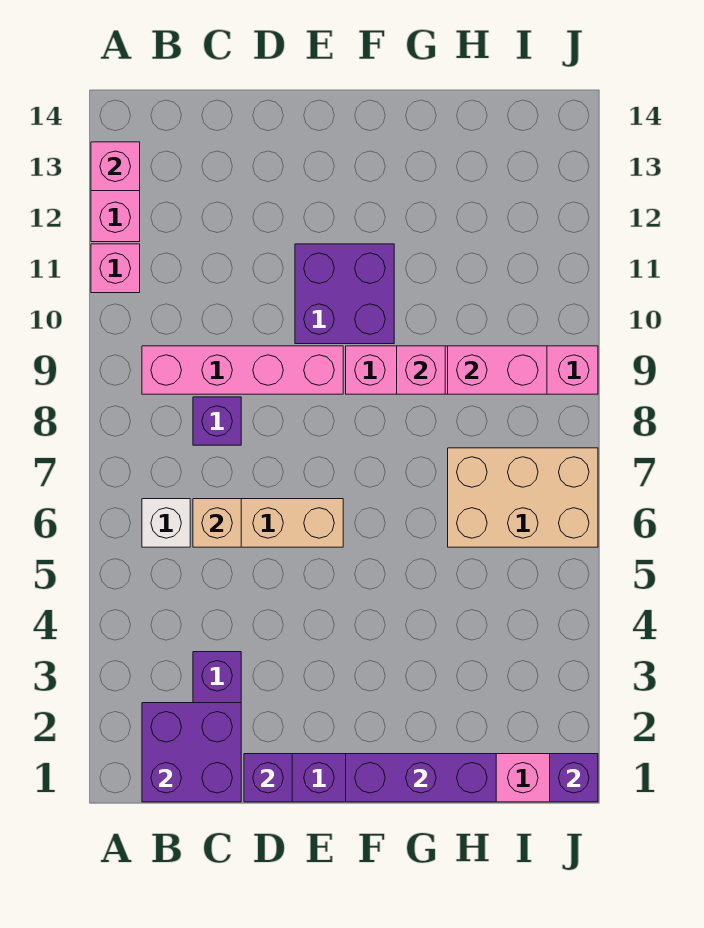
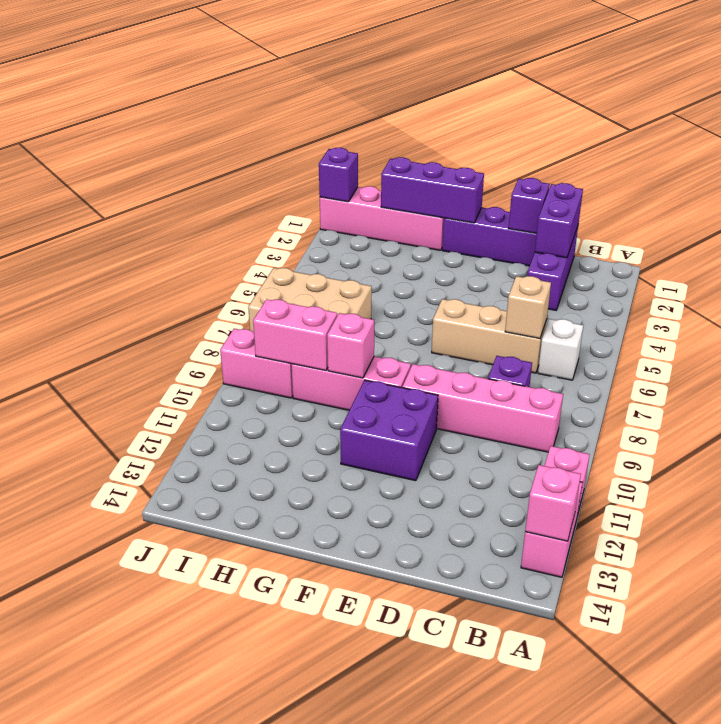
purple 2x2 brick [142,703,241,802] -> purple 1x2 brick [535,183,583,258]

